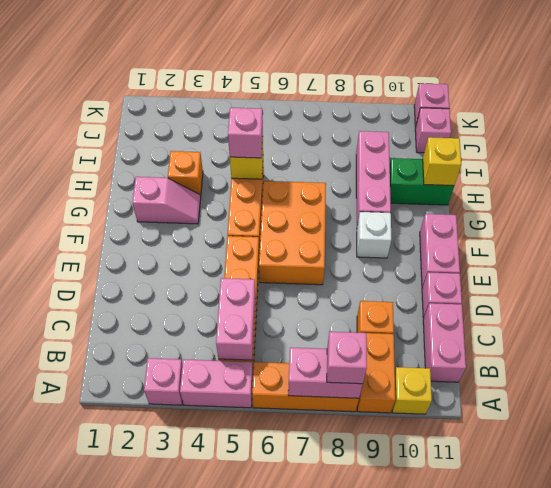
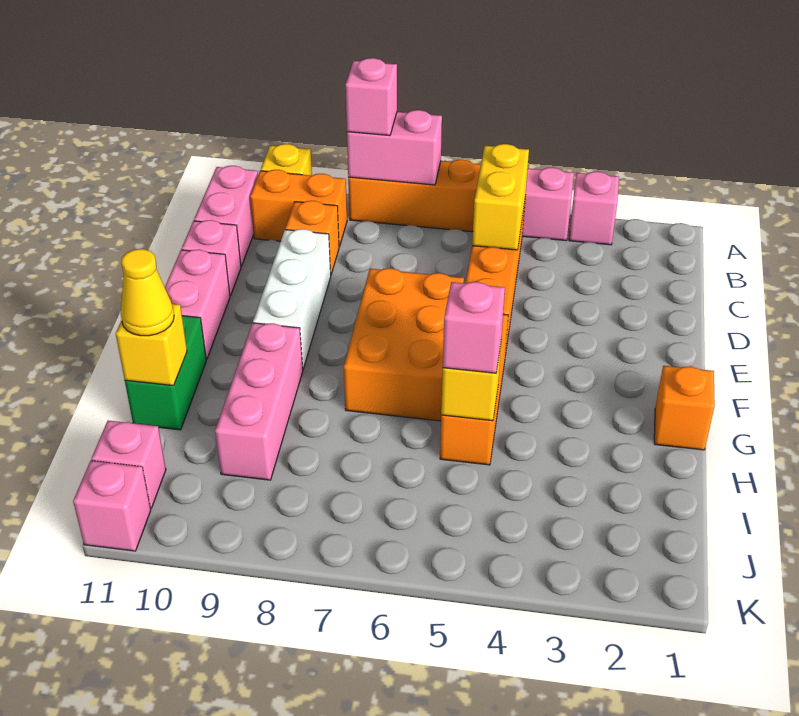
orange 1x2 brick [357,333,395,413] -> orange 1x2 brick turned to [250,170,347,247]
pink 1x2 brick [216,278,256,360] -> yellow 1x2 brick [472,144,529,250]
white 1x1 brick [357,212,391,258] -> white 1x3 brick [253,229,331,369]
pink 1x2 slope [132,177,201,224] -> none
orange 1x1 brick [168,151,203,197] -> orange 1x1 brick moved to [654,366,715,450]
green 1x2 brick [390,158,454,205] -> green 1x2 brick turned to [125,316,206,430]
none -> yellow 1x1 cone [121,249,174,336]

